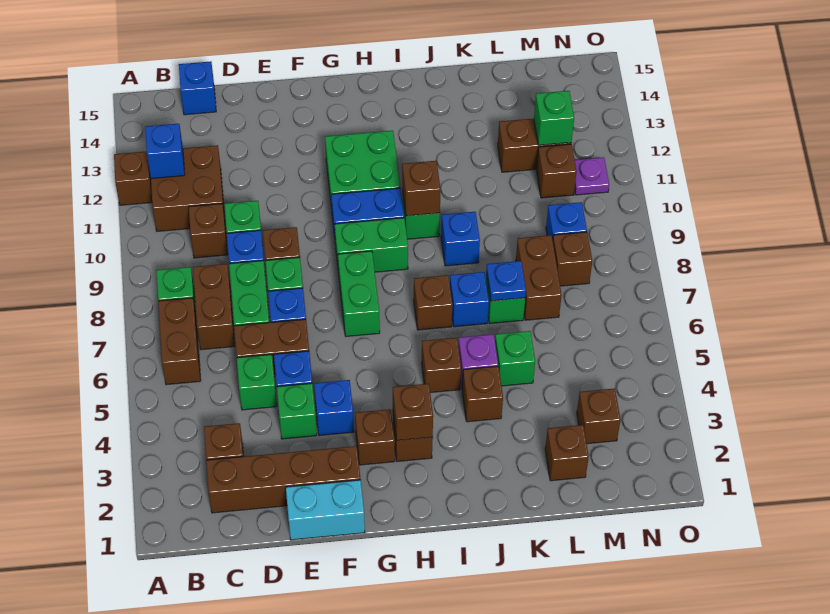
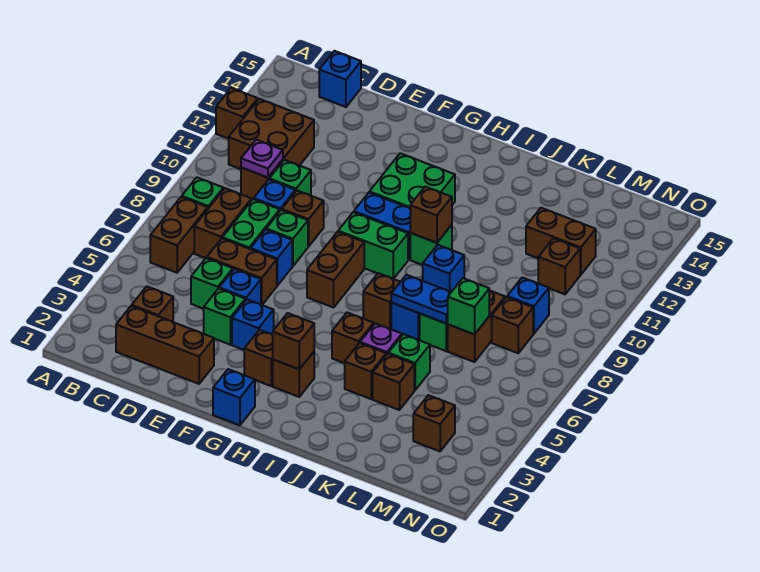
blue 1x1 brick [145,124,185,179] -> blue 1x1 brick moved to [213,369,255,425]
brown 1x4 brick [206,446,361,513] -> brown 1x3 brick [116,306,214,384]
cyan 1x2 brick [286,480,365,540] -> none
green 1x2 brick [338,251,380,336] -> brown 1x2 brick [307,232,364,308]
blue 1x1 plate [486,261,526,301] -> blue 1x2 plate [391,275,451,323]
brown 1x1 brick [545,425,589,481] -> brown 1x1 brick moved to [373,354,414,410]
green 1x1 brick [534,91,574,145] -> green 1x1 brick moved to [447,278,489,334]
purple 1x1 plate [574,157,609,195] -> purple 1x1 plate moved to [241,140,283,178]

